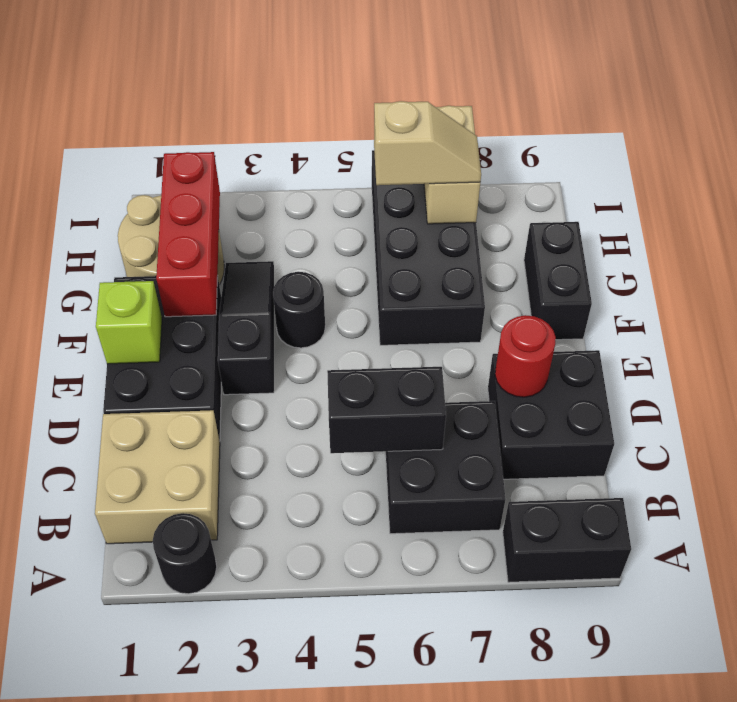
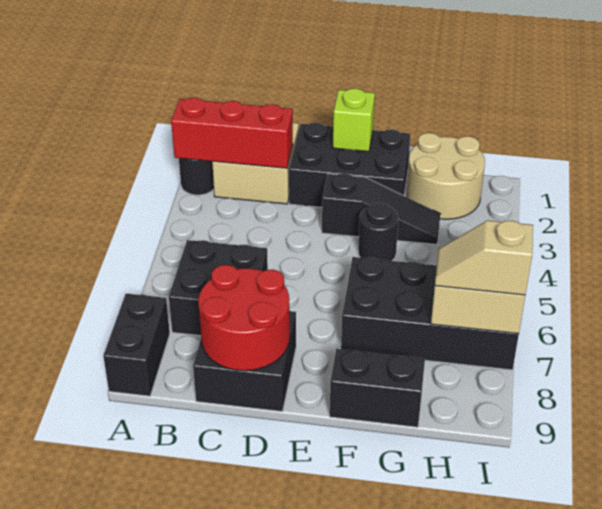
black 1x2 brick [327,367,446,453] -> none
red 1x1 round brick [495,315,556,397] -> red 2x2 round brick [198,265,290,371]
red 1x3 brick [156,152,220,317] -> red 1x3 brick moved to [171,98,293,168]
tan 1x2 slope [374,101,481,185] -> tan 1x2 slope turned to [435,220,533,295]

